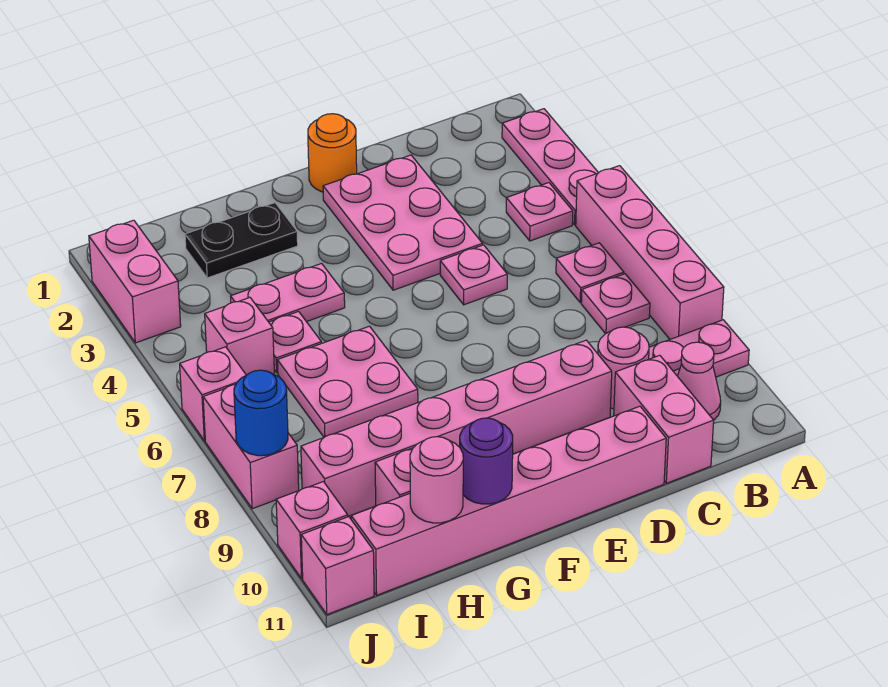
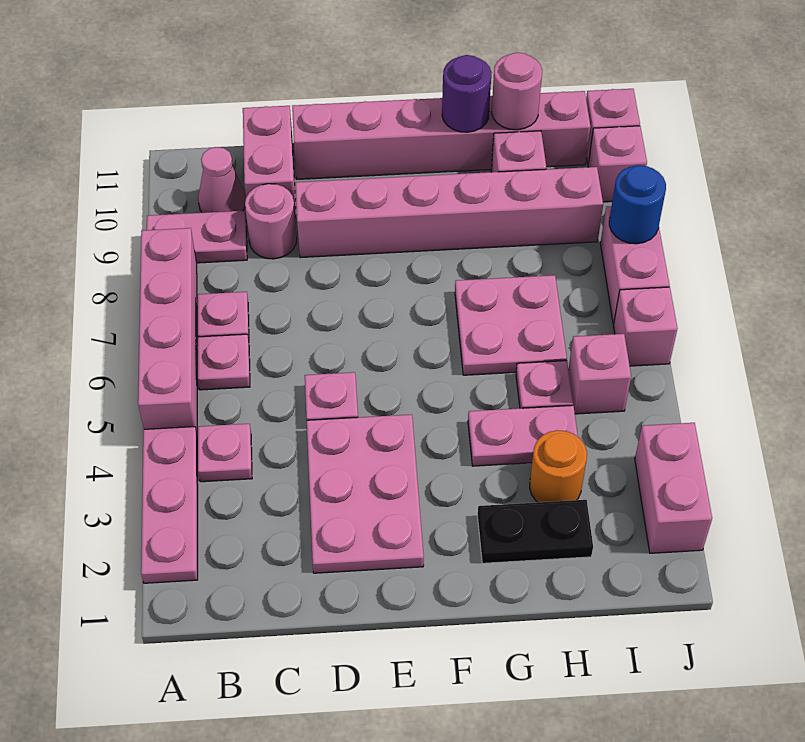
orange 1x1 round brick [308,114,357,192] -> orange 1x1 round brick moved to [530,430,587,502]

